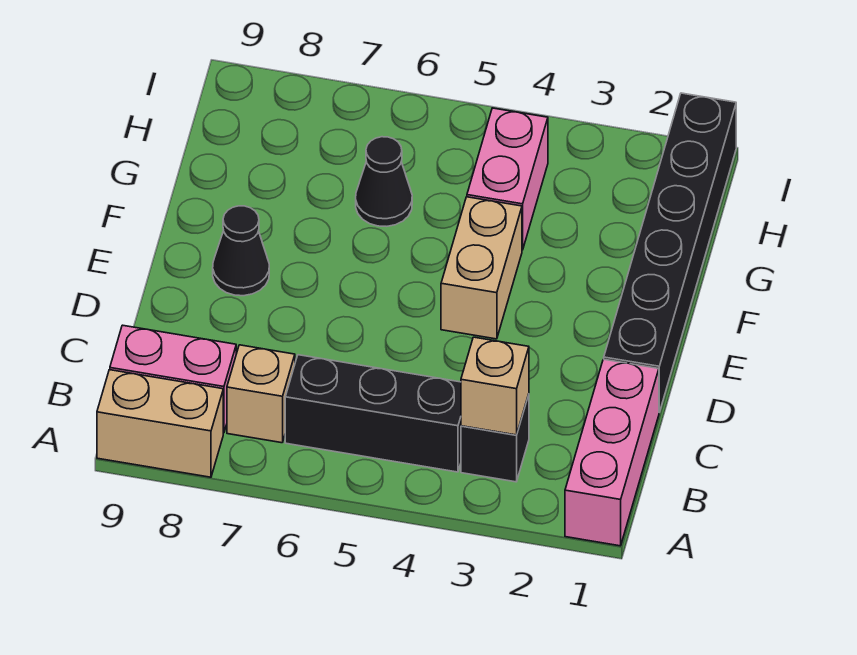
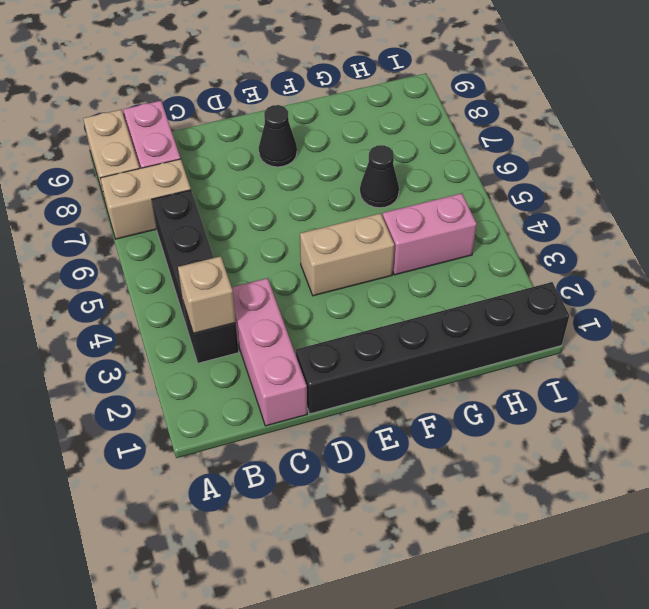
pink 1x3 brick [565,359,659,546] -> pink 1x3 brick turned to [232,278,307,426]
tan 1x1 brick [227,345,295,443] -> tan 1x2 brick [100,159,191,239]

